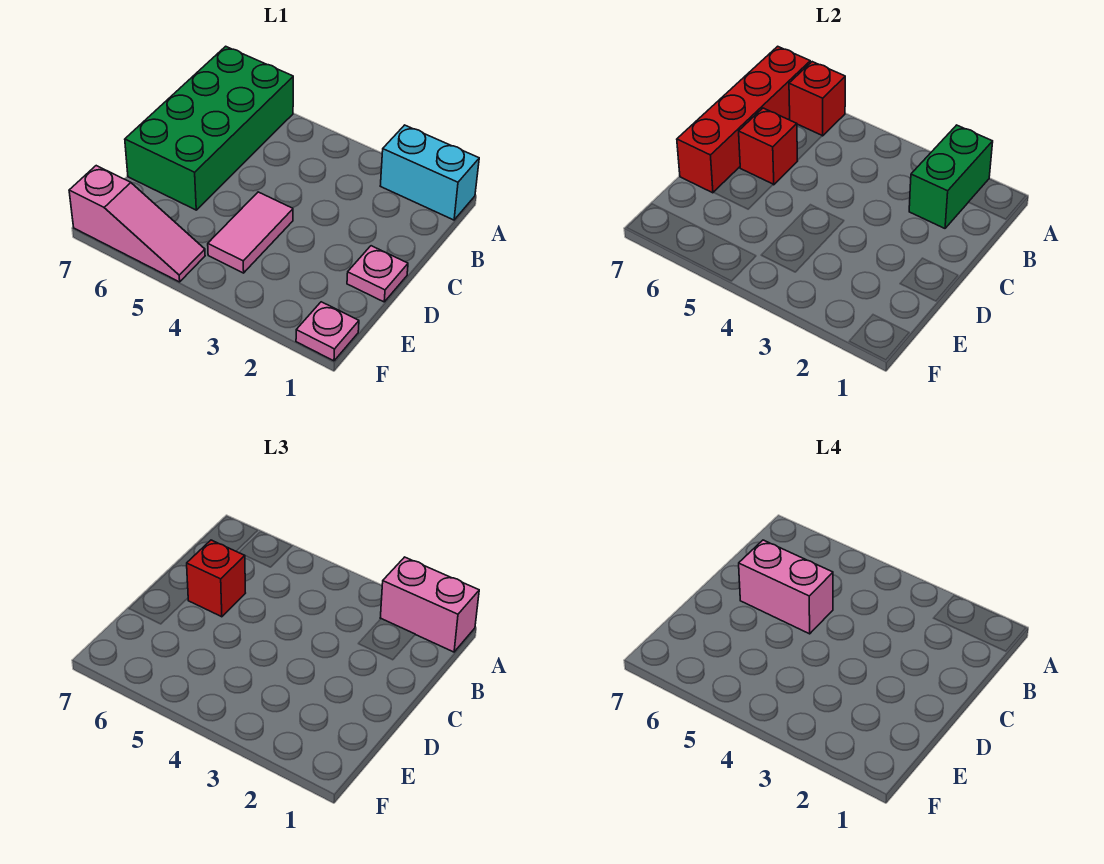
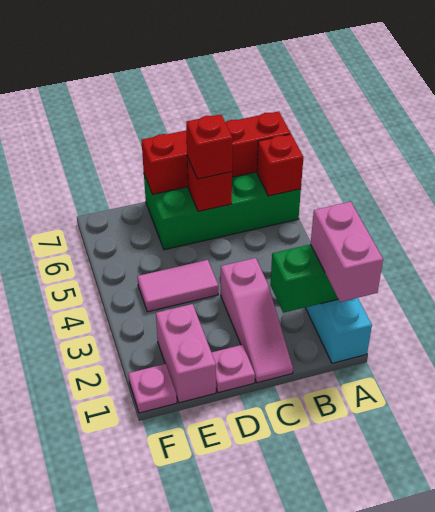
pink 1x2 brick [739,540,833,634] -> pink 1x2 brick moved to [156,304,216,403]
pink 1x3 slope [69,166,205,282] -> pink 1x3 slope moved to [221,258,293,383]

